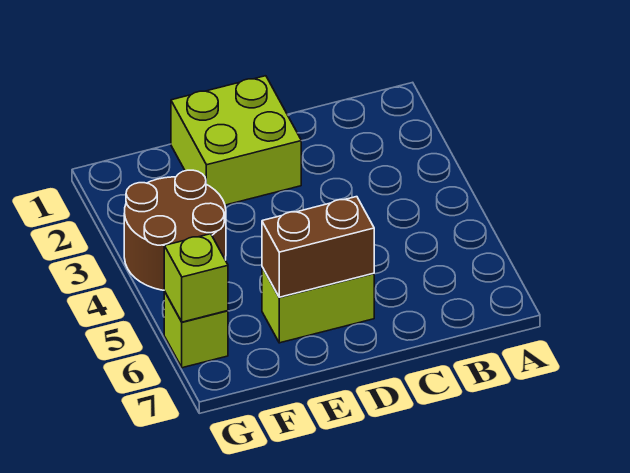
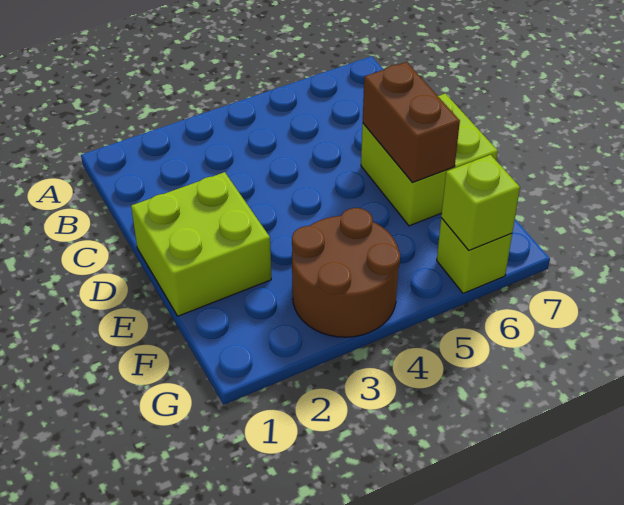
lime 1x2 brick [262,267,374,343] -> lime 2x2 brick [361,93,498,226]

